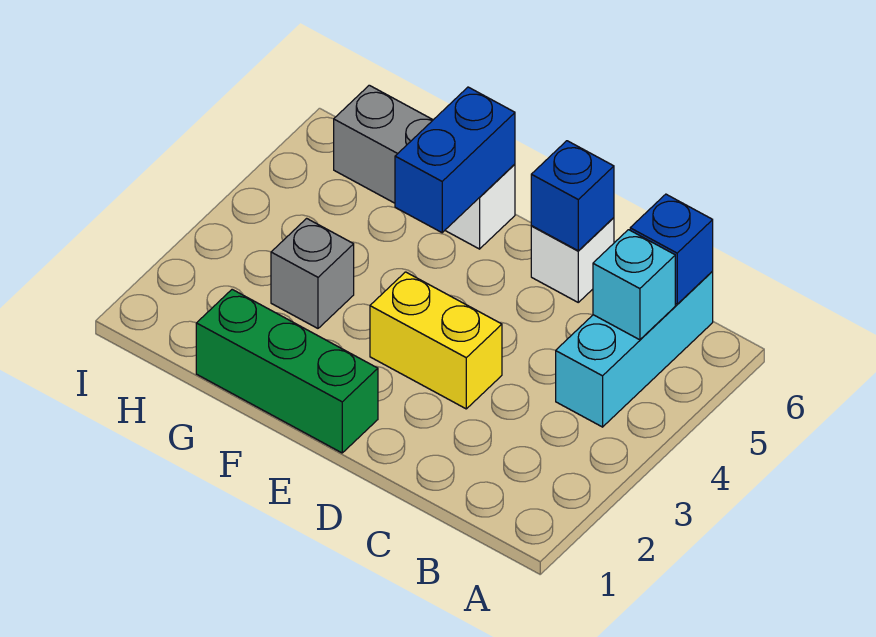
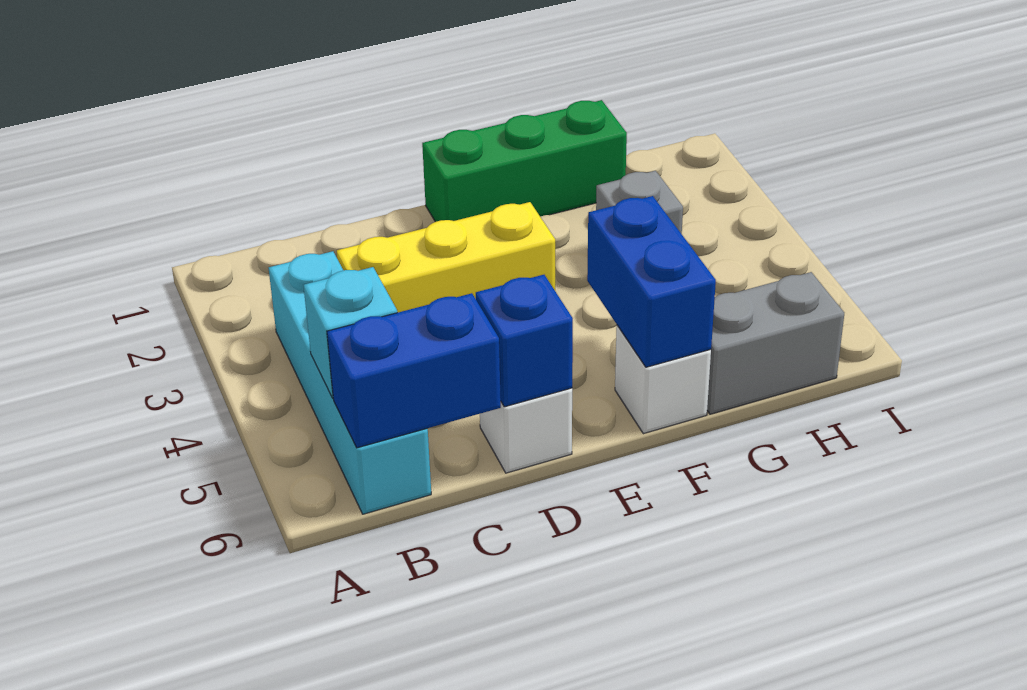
cyan 1x3 brick [556,271,713,427] -> cyan 1x4 brick [269,251,431,514]
blue 1x1 brick [630,194,713,304] -> blue 1x2 brick [327,293,501,448]
yellow 1x2 brick [370,272,502,409] -> yellow 1x3 brick [337,202,555,313]

